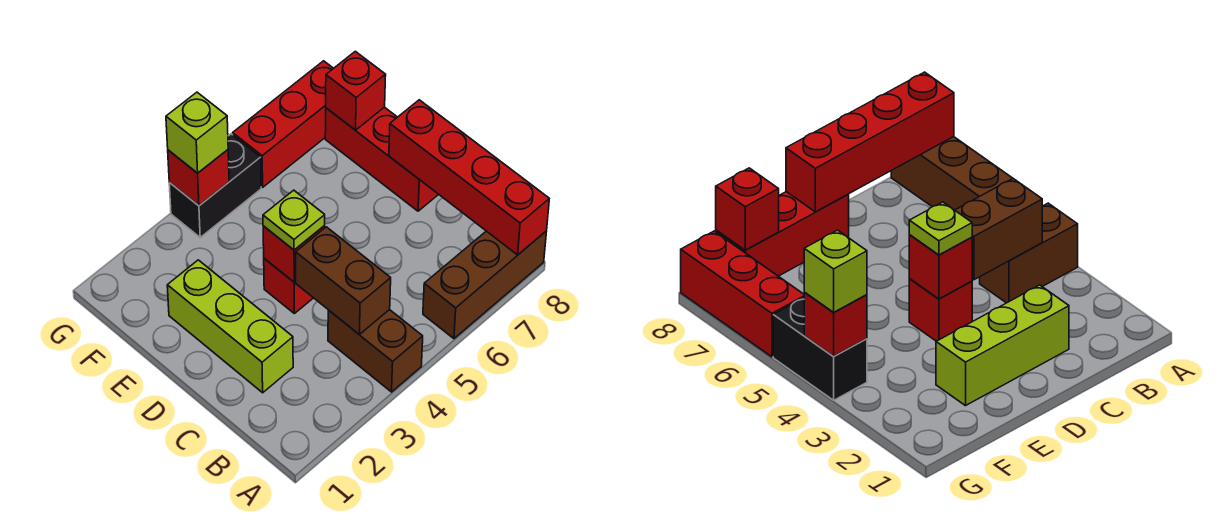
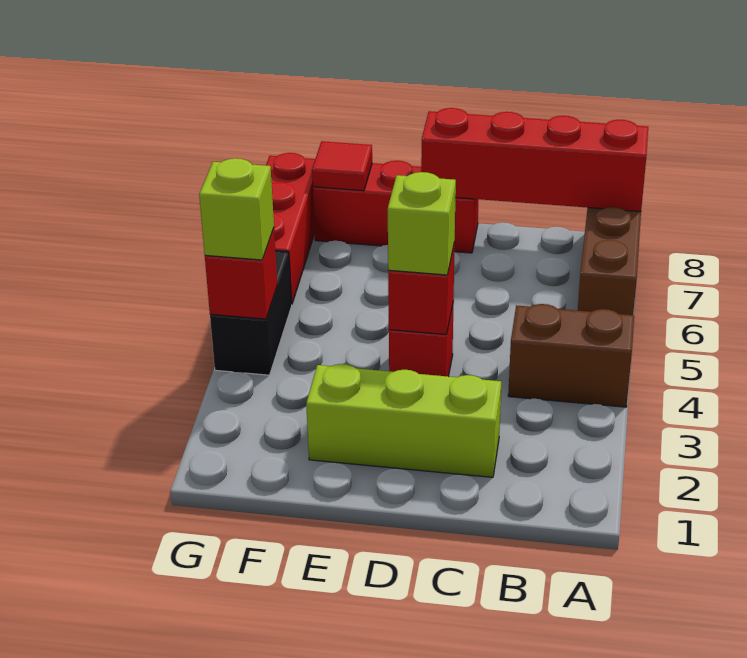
brown 1x2 brick [295,227,391,334] -> none
lime 1x1 plate [263,190,325,250] -> lime 1x1 brick [388,172,456,275]
red 1x1 brick [326,51,386,130] -> red 1x1 tile [312,141,372,191]

